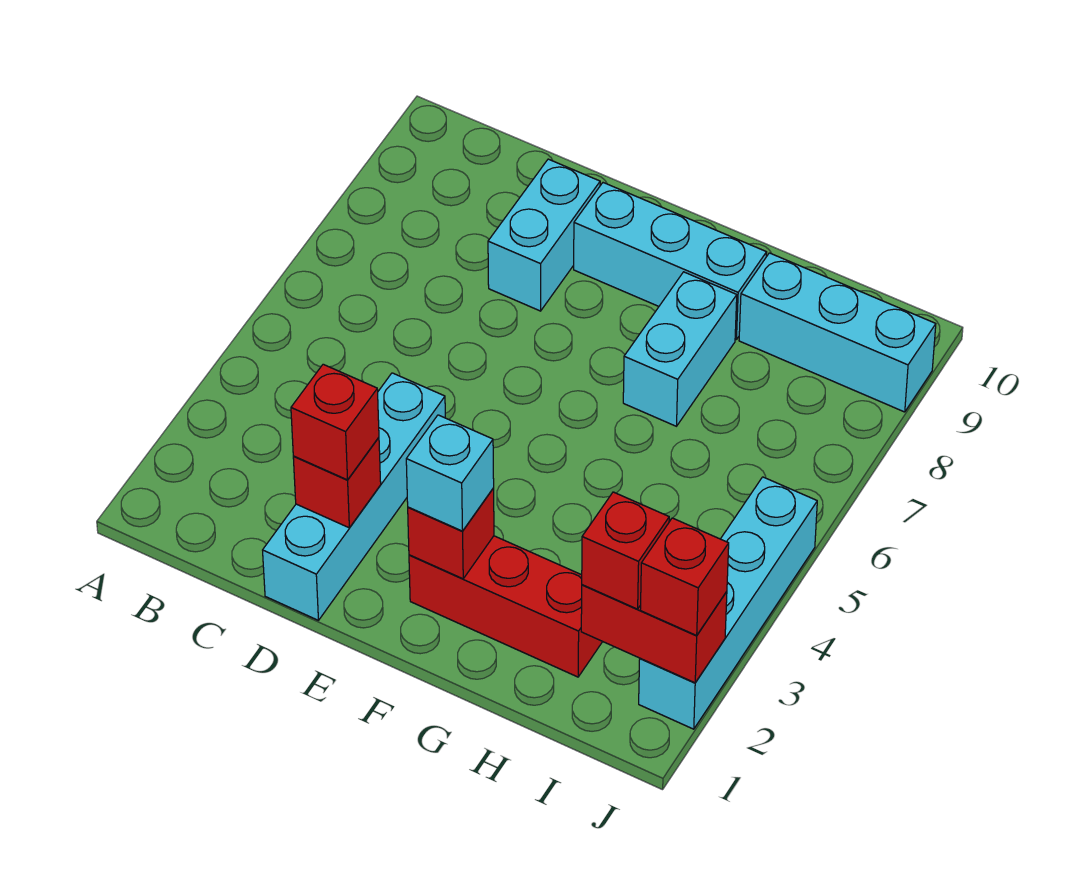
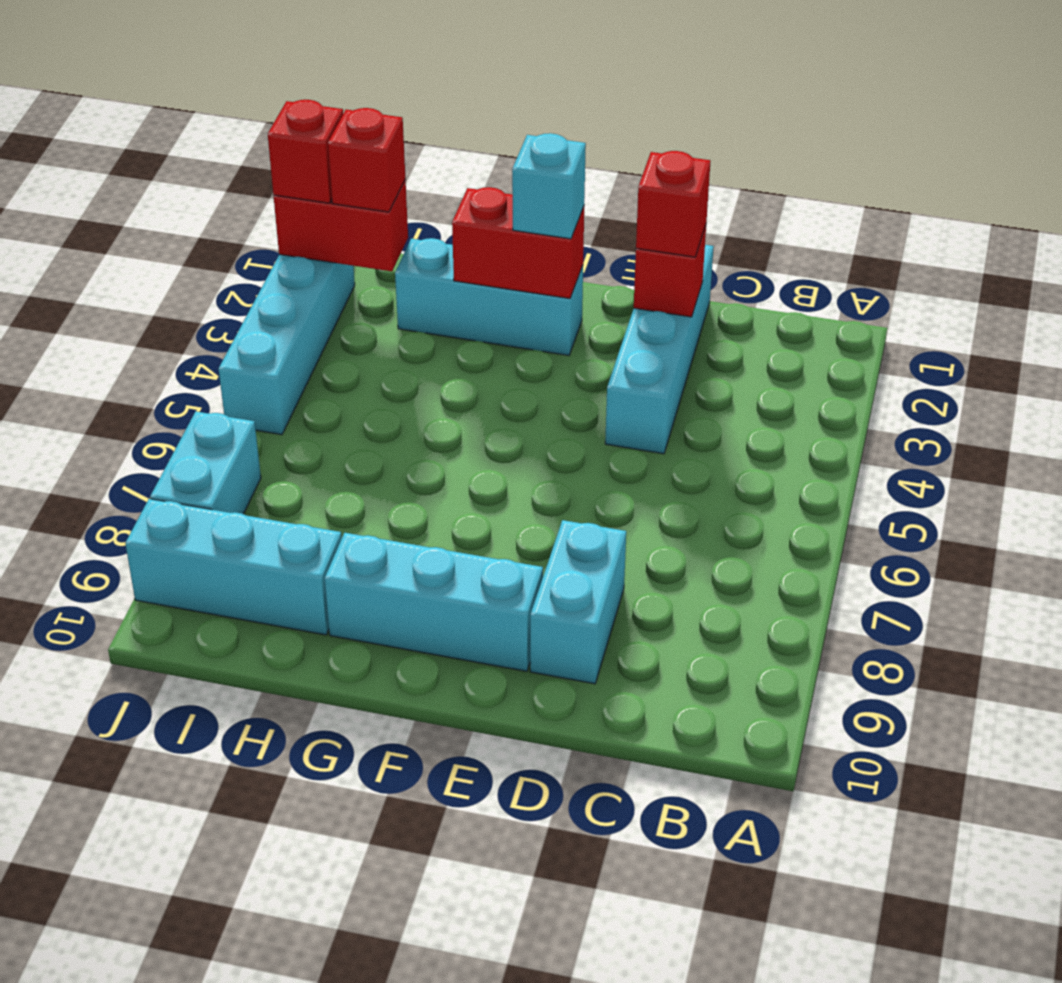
red 1x3 brick [409,536,602,677] -> cyan 1x3 brick [395,238,583,355]
red 1x1 brick [408,488,494,579] -> red 1x2 brick [452,187,584,298]
cyan 1x2 brick [623,272,737,426] -> cyan 1x2 brick moved to [150,412,261,514]

